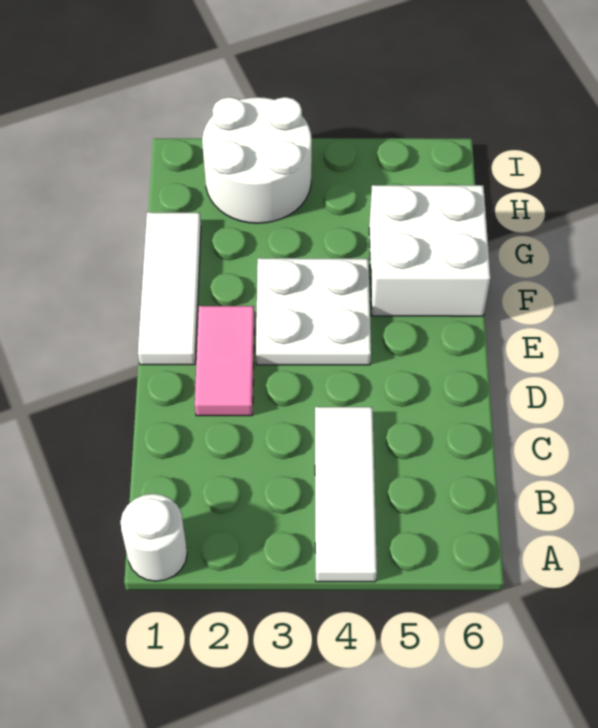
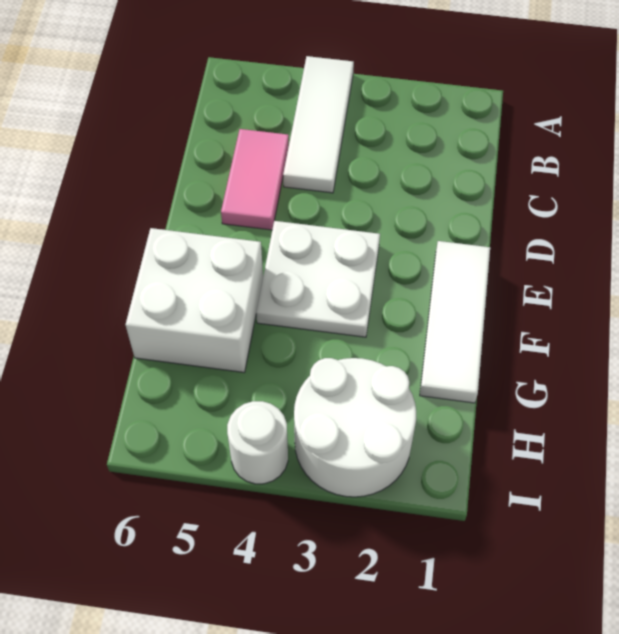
white 1x1 round brick [120,494,187,581] -> white 1x1 round brick moved to [227,401,288,484]
pink 1x2 tile [195,306,254,416] -> pink 1x2 tile moved to [221,129,289,230]

